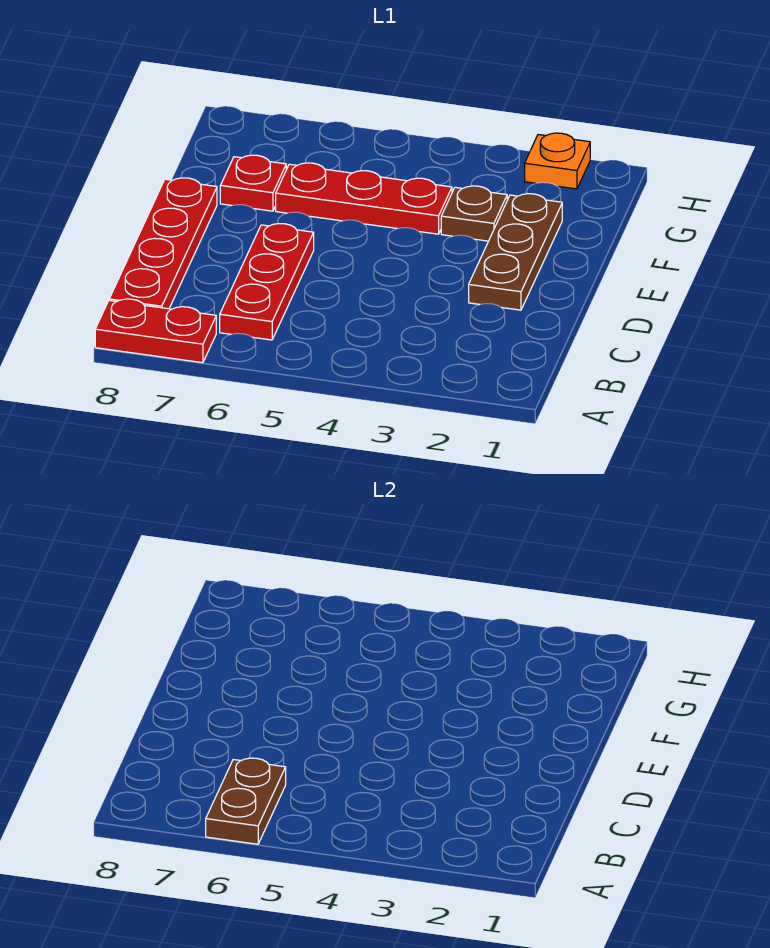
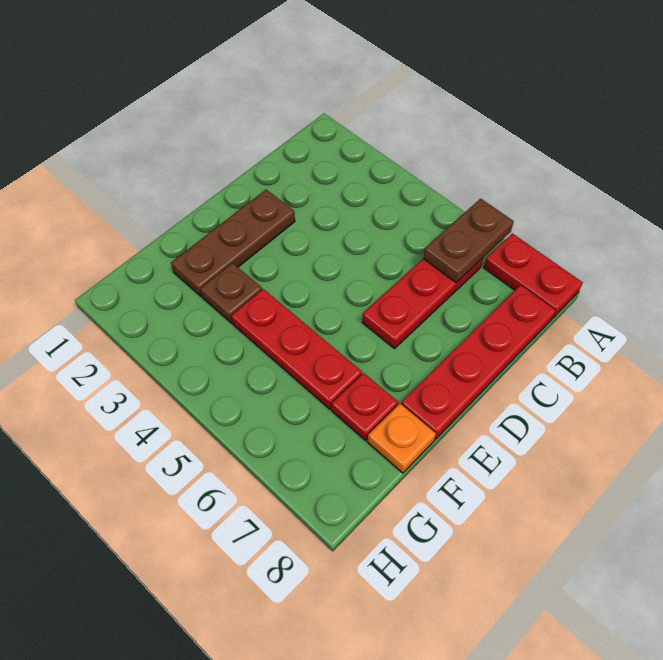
orange 1x1 plate [525,133,590,189] -> orange 1x1 plate moved to [368,404,436,473]

